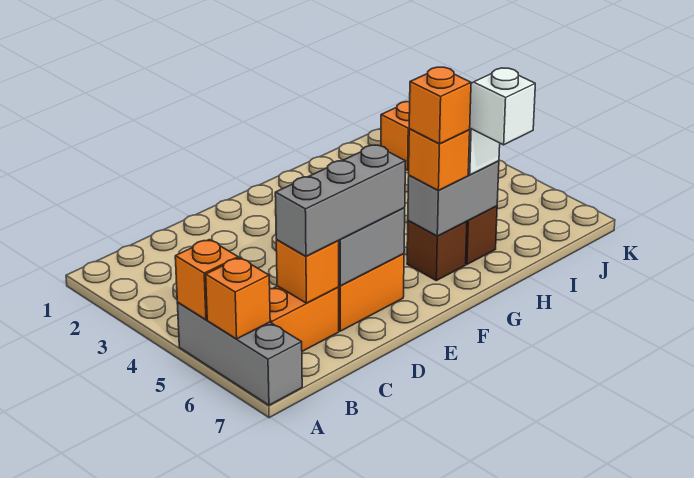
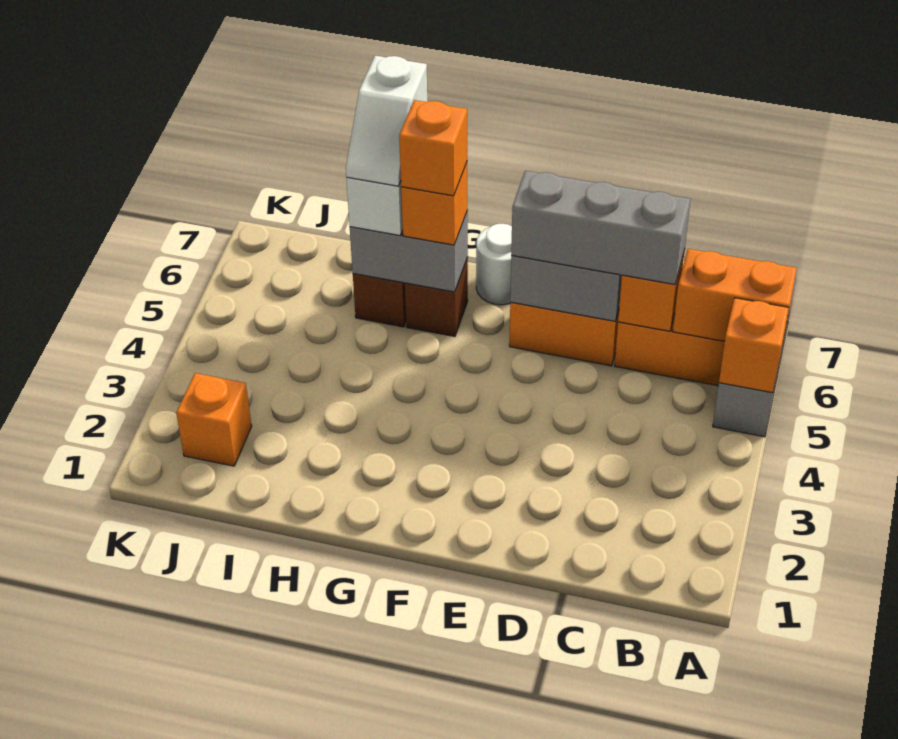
orange 1x1 brick [206,258,270,339] -> orange 1x2 brick [673,249,797,341]
none -> white 1x1 round brick [476,224,512,305]

